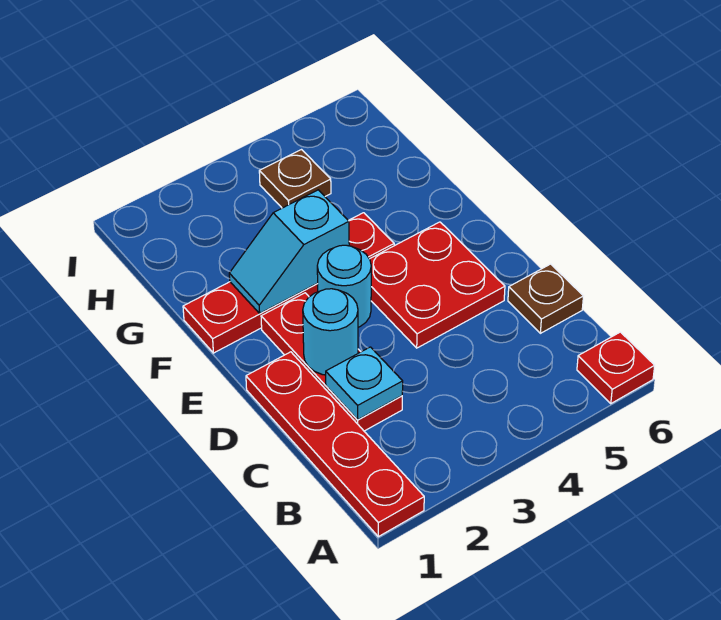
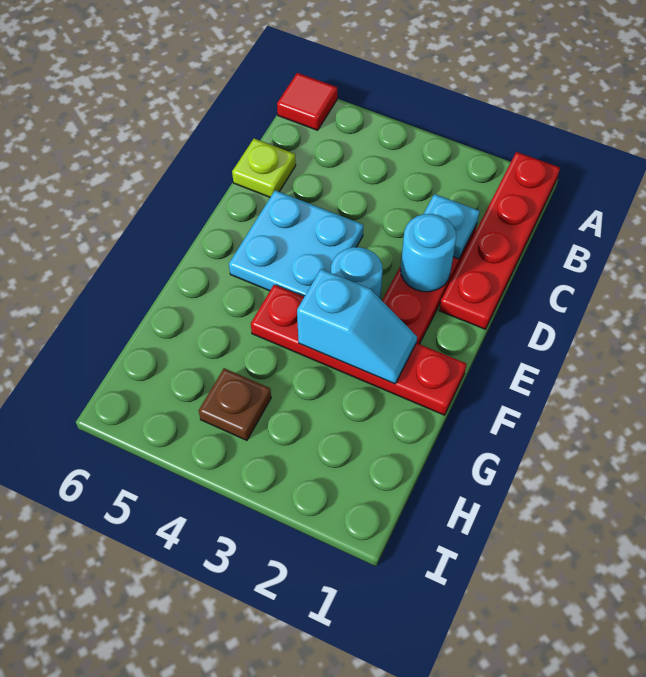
red 1x1 plate [577,332,655,404] -> red 1x1 tile [277,73,337,130]
brown 1x1 plate [508,264,583,333] -> lime 1x1 plate [232,139,296,197]
red 2x2 plate [370,222,505,348] -> cyan 2x2 plate [229,190,363,297]

